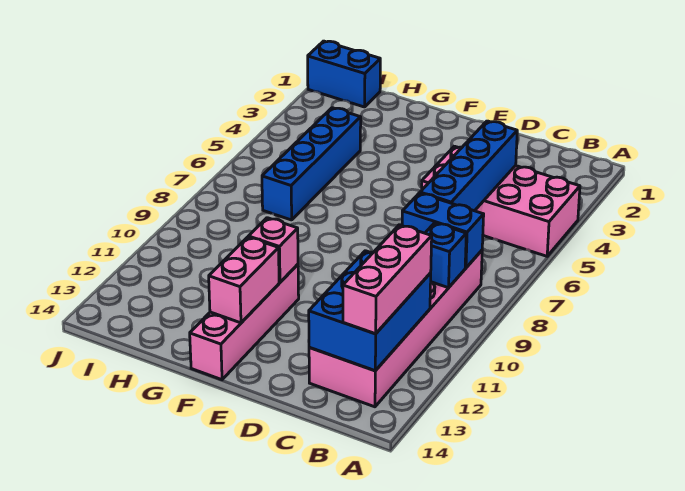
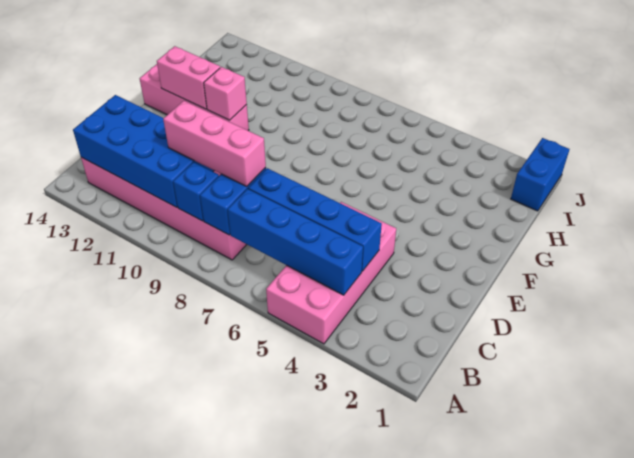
blue 2x3 brick [309,251,431,371] -> blue 2x4 brick [73,95,214,207]
pink 1x3 brick [343,225,432,334] -> pink 1x3 brick moved to [163,101,266,187]
blue 1x4 brick [262,108,361,220] -> blue 1x4 brick moved to [228,189,363,295]

